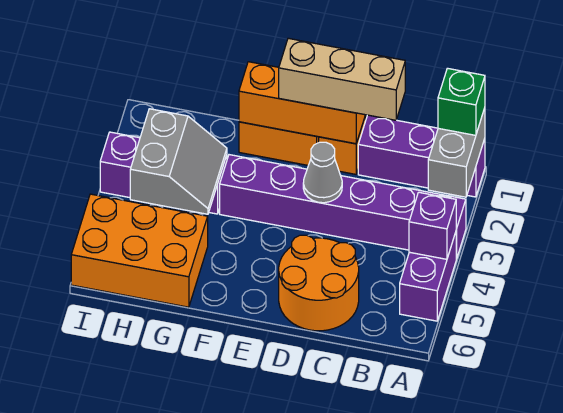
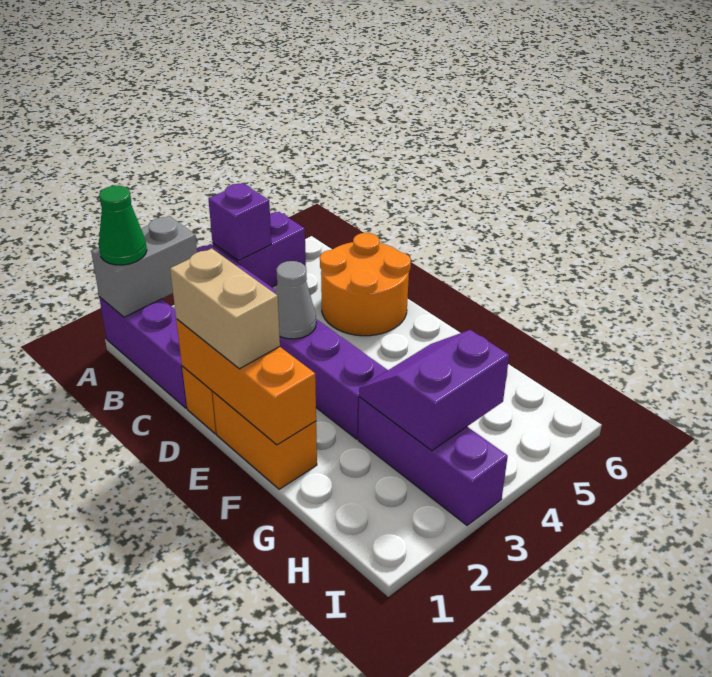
green 1x1 brick [438,68,485,135] -> green 1x1 cone [99,186,147,265]
tan 1x3 brick [279,38,405,120] -> tan 1x2 brick [170,248,280,369]
grey 2x2 slope [130,109,227,214] -> purple 2x2 slope [359,330,509,451]
orange 2x3 brick [71,194,208,307] -> none

